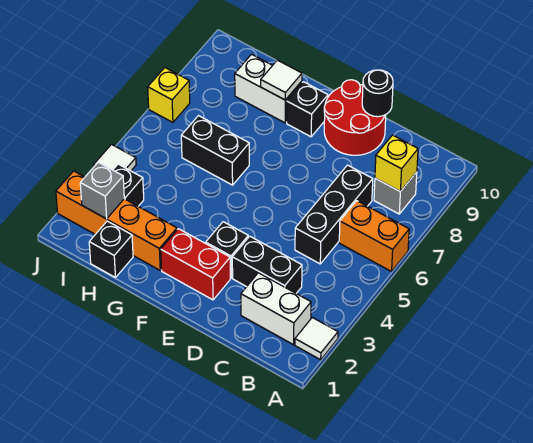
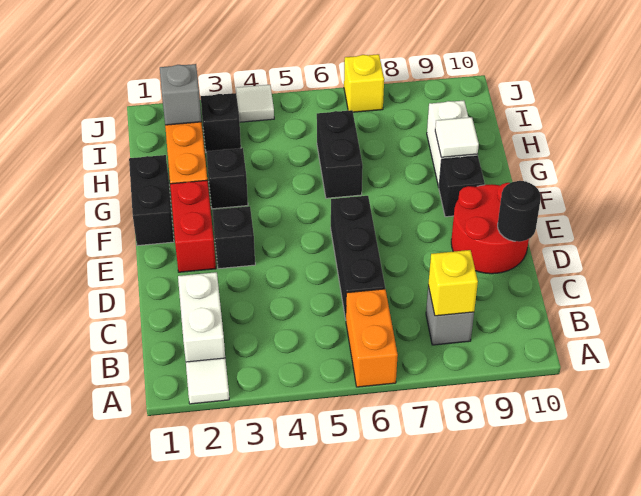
black 1x2 brick [232,236,302,293] -> black 1x2 brick moved to [129,155,174,246]
black 1x3 brick [295,165,373,264] -> black 1x3 brick turned to [331,196,385,319]
black 1x1 brick [89,221,133,278] -> black 1x1 brick moved to [206,148,248,209]

